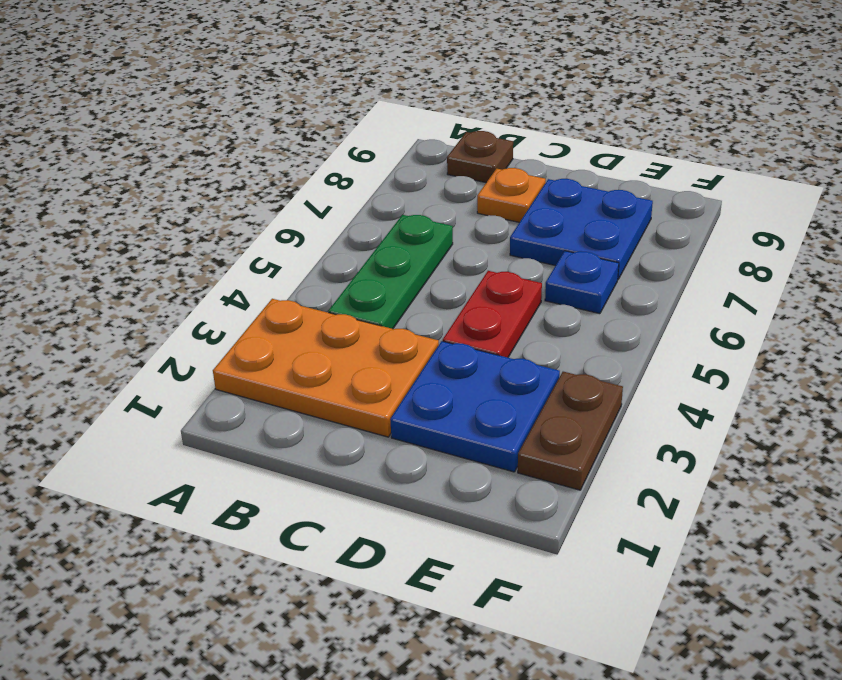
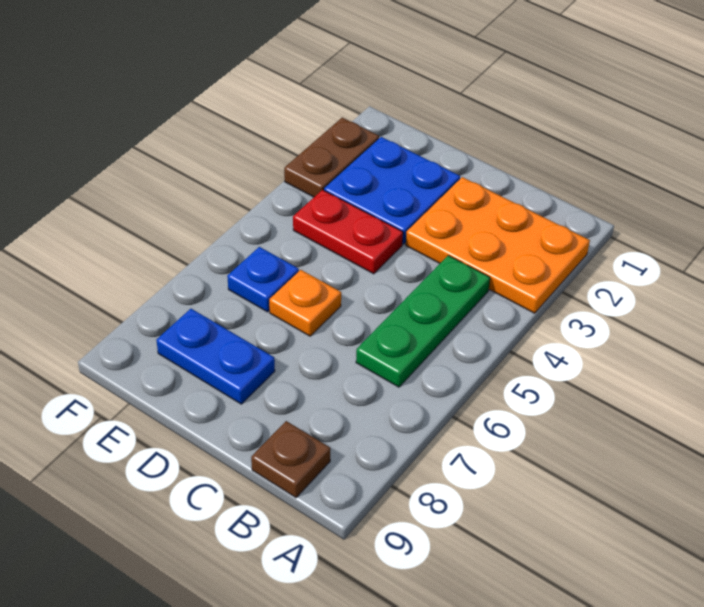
orange 1x1 plate [477,168,546,223] -> orange 1x1 plate moved to [269,270,341,336]
red 1x2 plate [443,271,542,358] -> red 1x2 plate turned to [293,190,403,274]
blue 2x2 plate [510,179,653,279] -> blue 1x2 plate [156,309,275,404]

